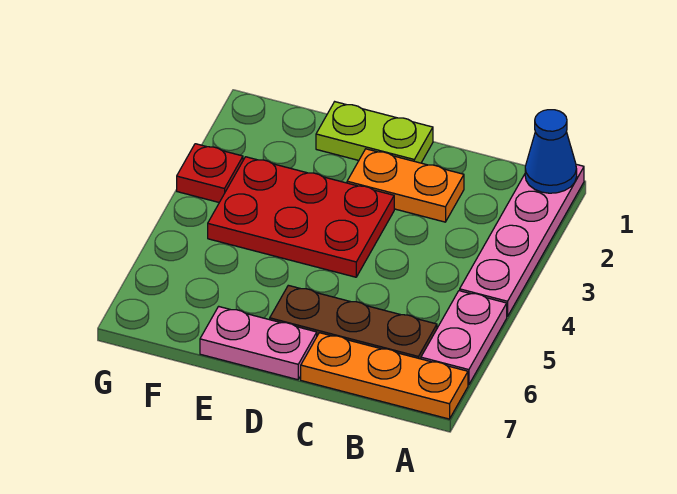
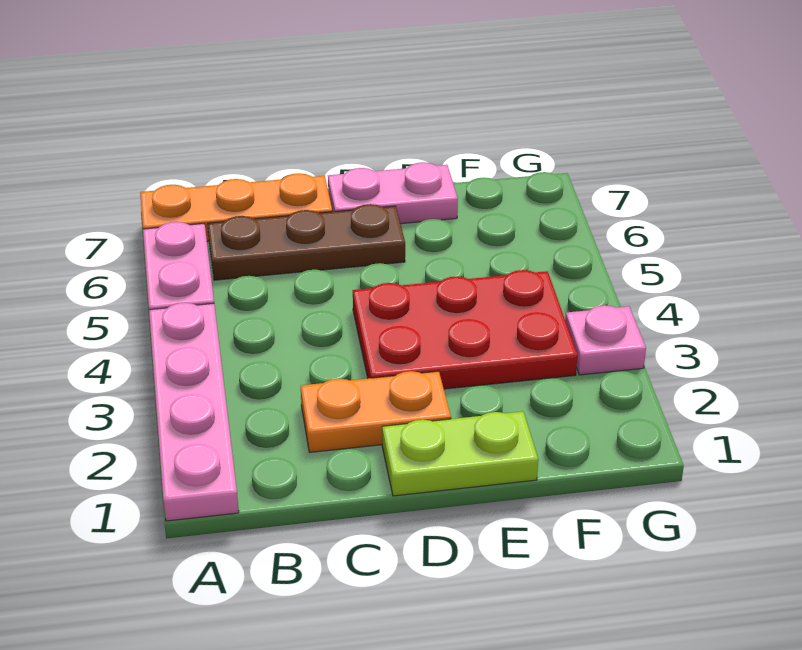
blue 1x1 cone [525,110,577,193] -> none
red 1x1 plate [177,144,243,202] -> pink 1x1 plate [565,305,646,375]

